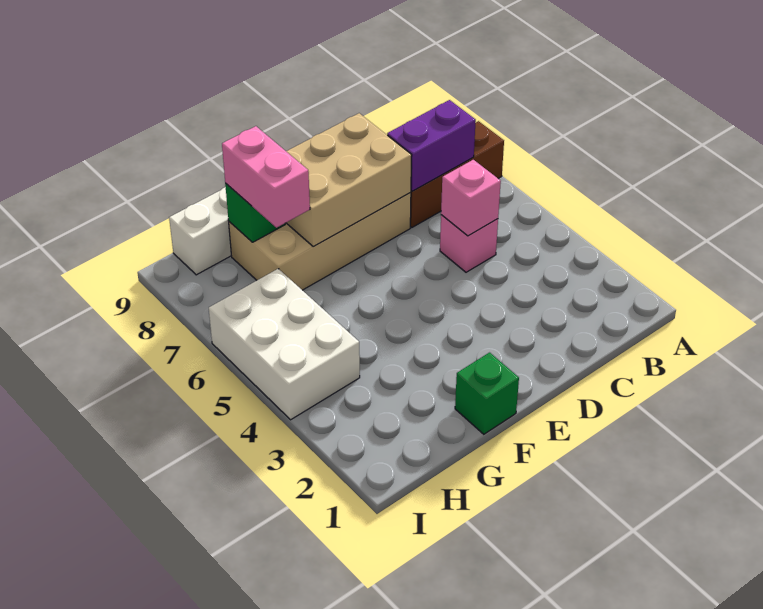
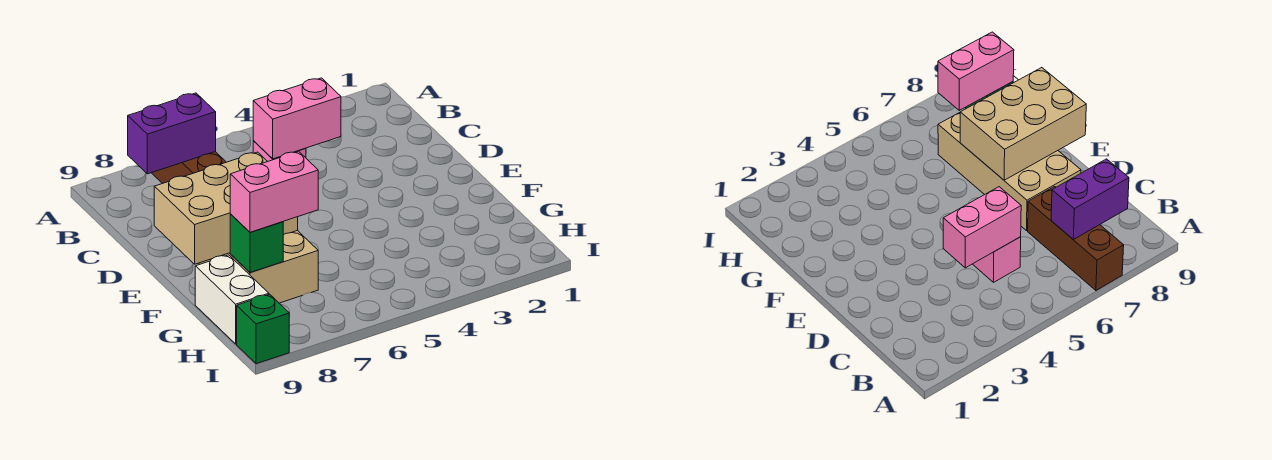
purple 1x2 brick [387,100,476,191] -> purple 1x2 brick turned to [128,93,216,174]
pink 1x1 brick [441,160,501,236] -> pink 1x2 brick [253,78,341,159]
tan 2x3 brick [286,113,412,247] -> tan 2x3 brick turned to [154,152,298,264]
green 1x1 brick [455,353,519,434] -> green 1x1 brick moved to [237,294,289,364]
white 2x3 brick [209,269,360,420] -> none

